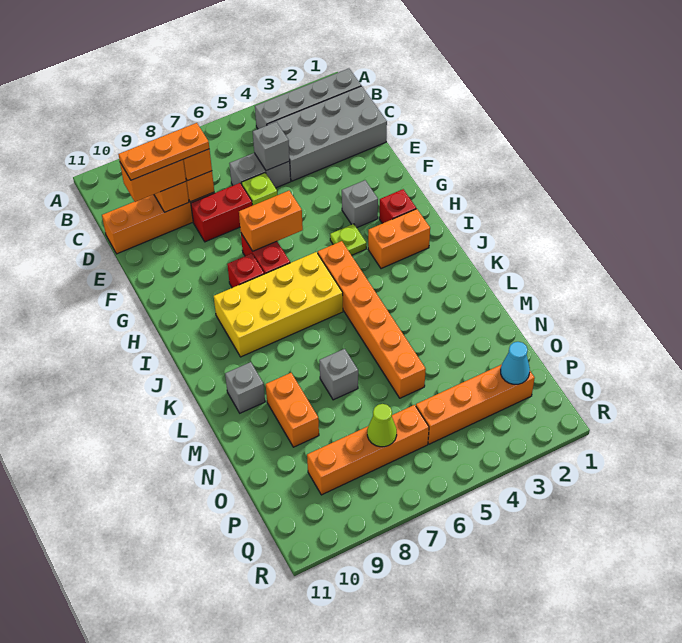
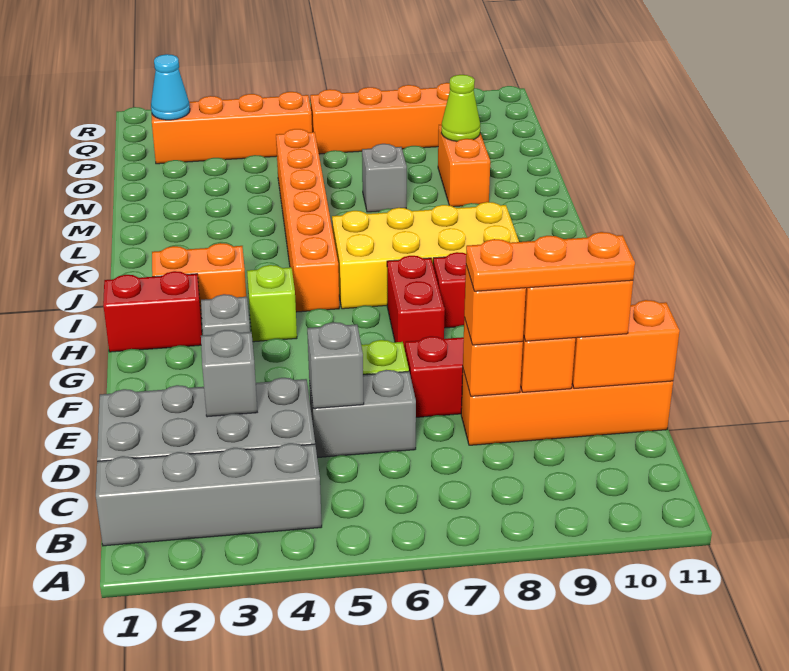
orange 1x2 brick [239,191,303,251] -> orange 1x2 brick moved to [572,300,680,389]
red 1x1 brick [379,189,416,223] -> red 1x2 brick [103,271,202,352]
lime 1x1 plate [330,224,366,255] -> lime 1x1 brick [247,265,297,342]
grey 1x1 brick [225,362,265,413] -> grey 1x1 brick moved to [201,330,257,417]
lime 1x1 cone [367,404,397,447] -> lime 1x1 cone moved to [441,75,480,141]

